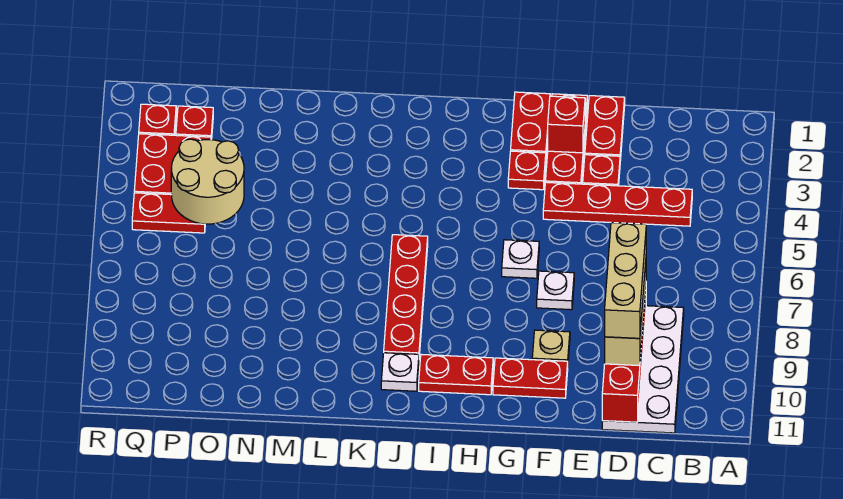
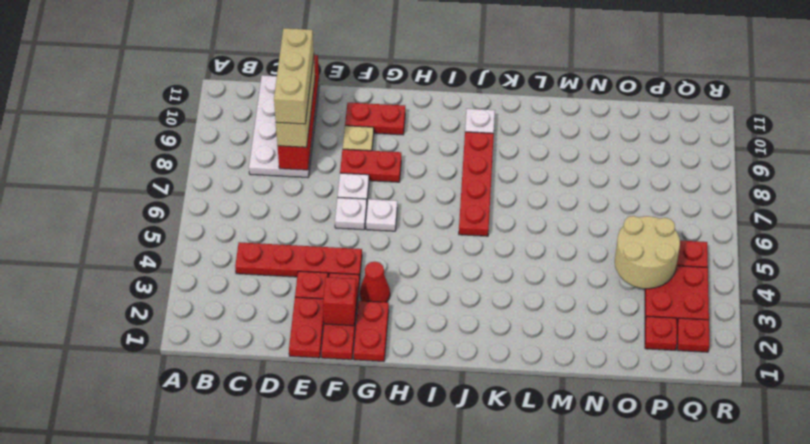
none -> white 1x1 plate [335,197,367,230]
red 1x1 plate [508,151,546,190] -> red 1x1 cone [360,262,390,302]
red 1x2 plate [419,354,493,395] -> red 1x2 plate moved to [340,149,401,182]

